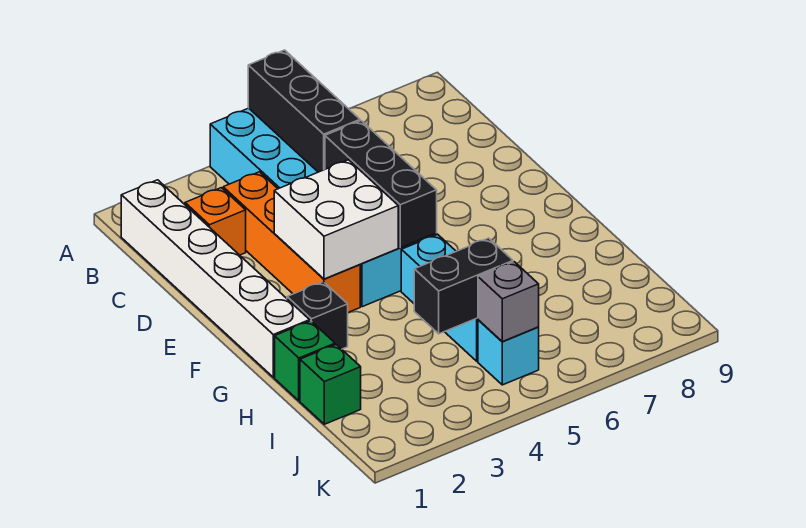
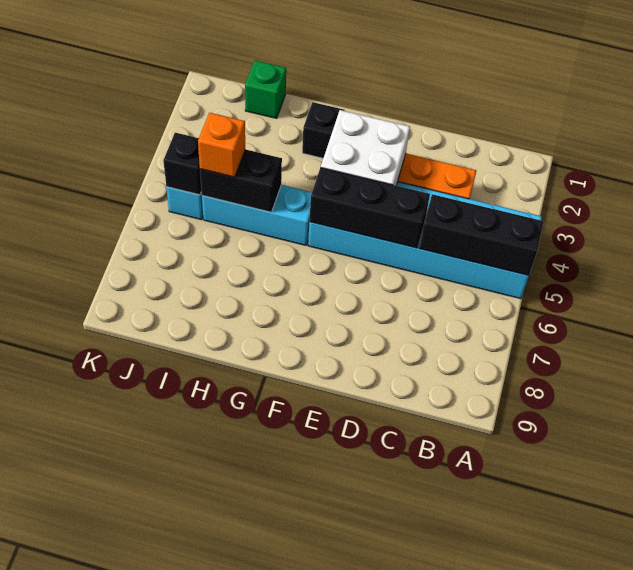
white 1x6 brick [121,180,310,377] -> none
orange 1x1 brick [185,188,246,255] -> orange 1x1 brick moved to [198,113,245,177]
green 1x1 brick [275,321,335,401] -> none
black 1x2 brick [414,238,513,334] -> black 1x2 brick turned to [200,149,282,212]
grey 1x1 brick [478,262,539,342] -> black 1x1 brick [163,133,201,195]

